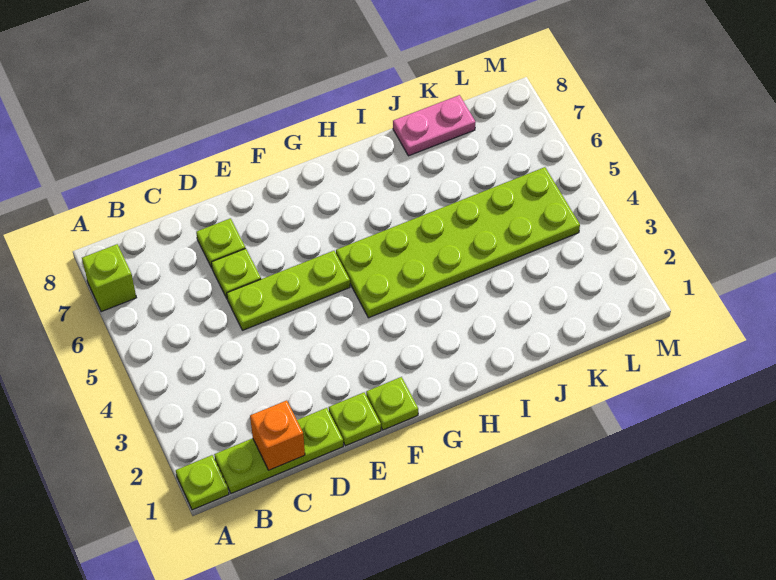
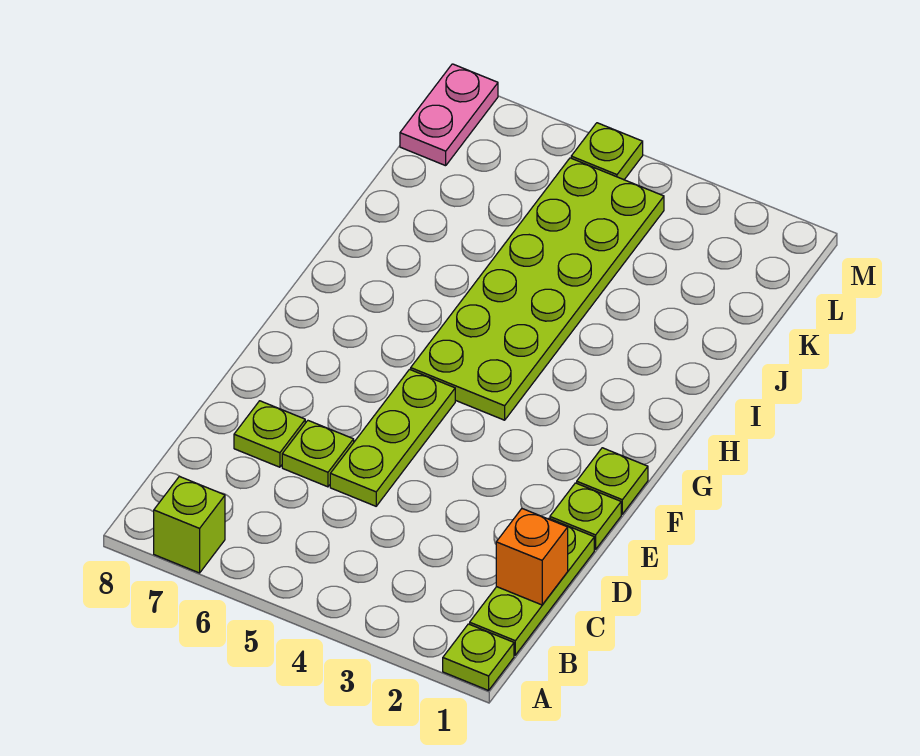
pink 1x2 plate [393,95,476,156] -> pink 1x2 plate moved to [400,64,498,166]
none -> lime 1x1 plate [571,123,643,180]

